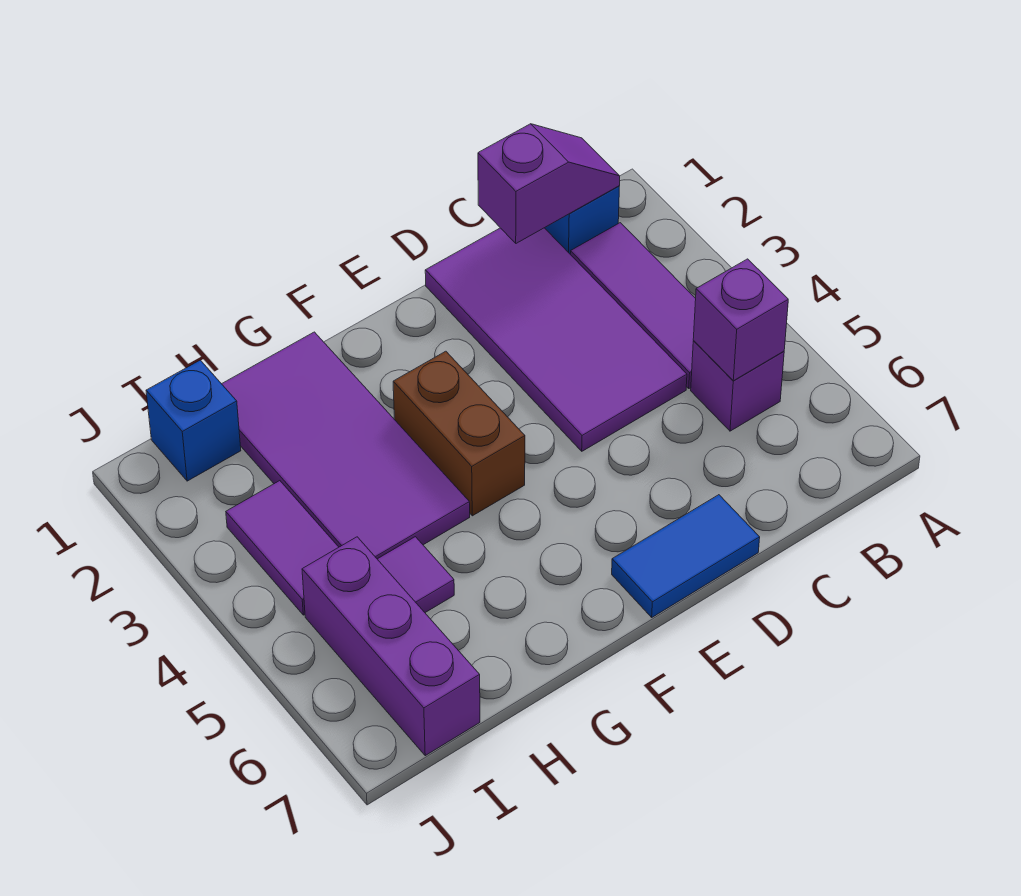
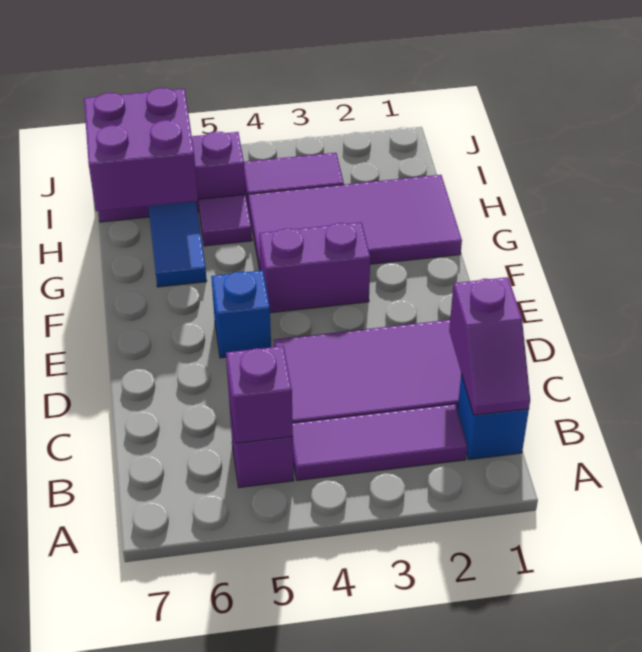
blue 1x2 tile [612,495,760,617] -> blue 1x2 tile moved to [148,201,207,287]
brown 1x2 brick [393,351,525,516] -> purple 1x2 brick [259,222,370,313]
none -> purple 2x2 brick [84,88,198,211]
blue 1x1 brick [146,360,241,481] -> blue 1x1 brick moved to [211,270,271,358]

